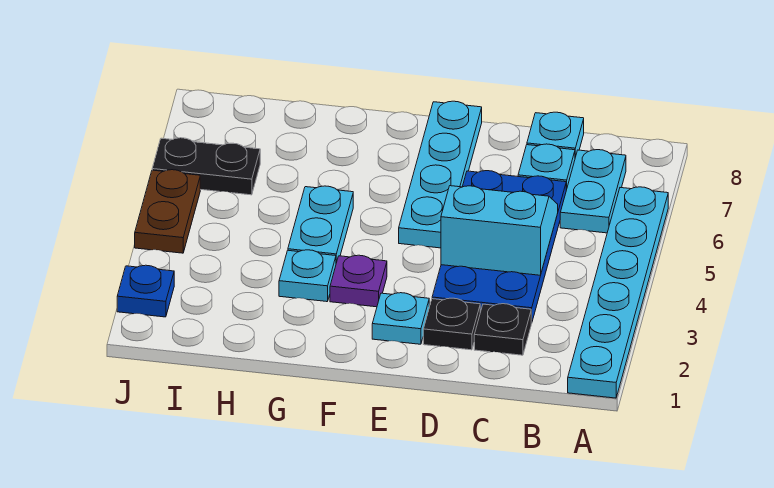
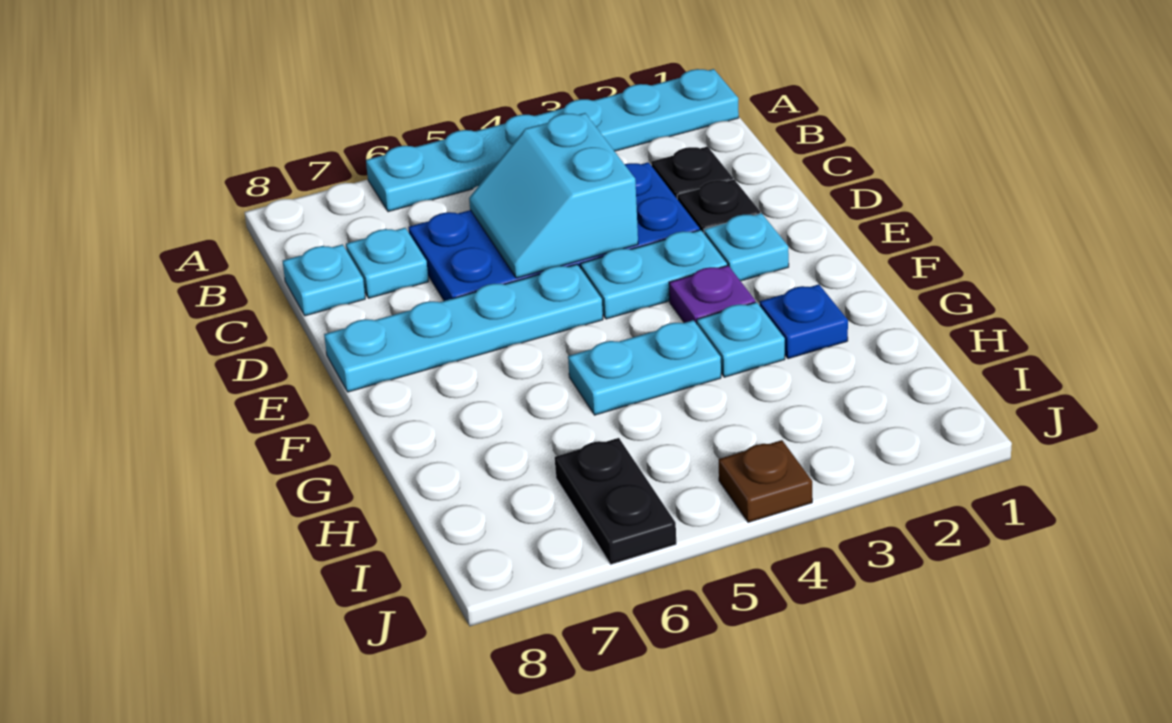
cyan 1x2 plate [560,150,626,233] -> cyan 1x2 plate moved to [580,230,727,319]
blue 1x1 plate [117,265,174,317] -> blue 1x1 plate moved to [760,284,848,359]
brown 1x2 plate [135,170,200,253] -> brown 1x1 plate [719,440,812,522]

